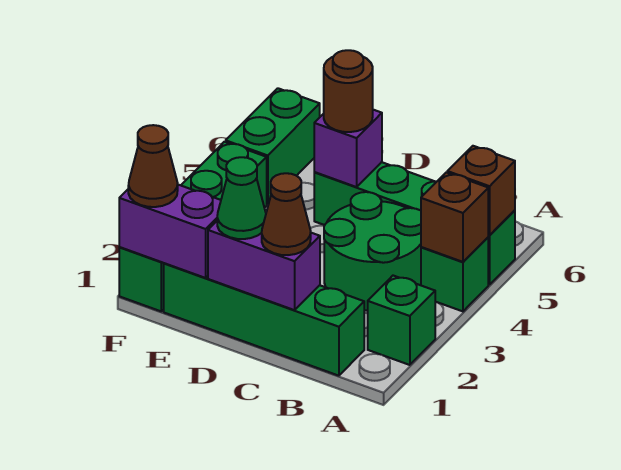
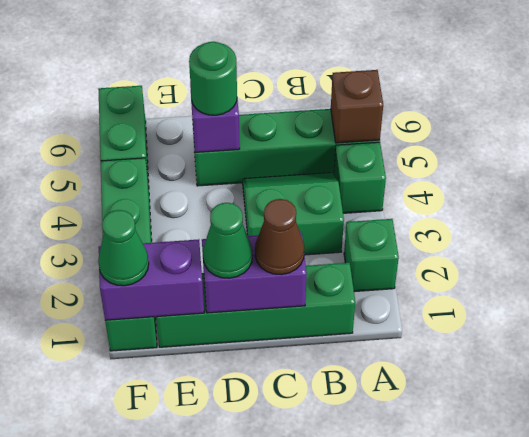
brown 1x1 brick [421,172,488,262] -> none
green 2x2 round brick [324,192,421,311] -> green 2x2 slope [243,173,344,255]
brown 1x1 round brick [324,50,373,132] -> green 1x1 round brick [189,42,237,115]
brown 1x1 cone [128,125,178,207] -> green 1x1 cone [98,210,149,286]

